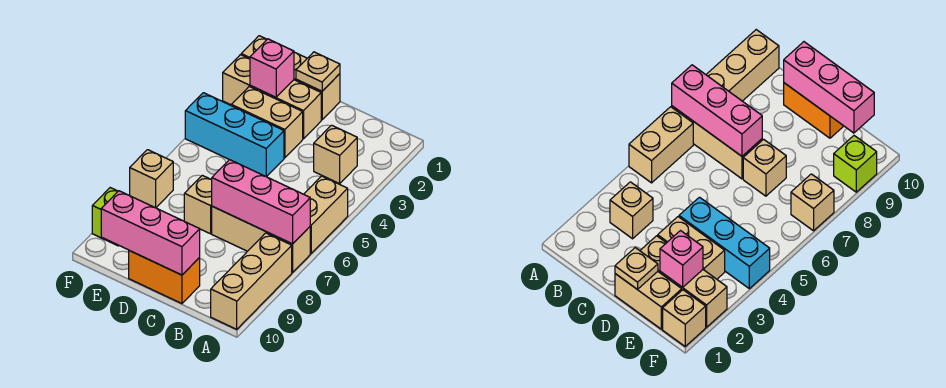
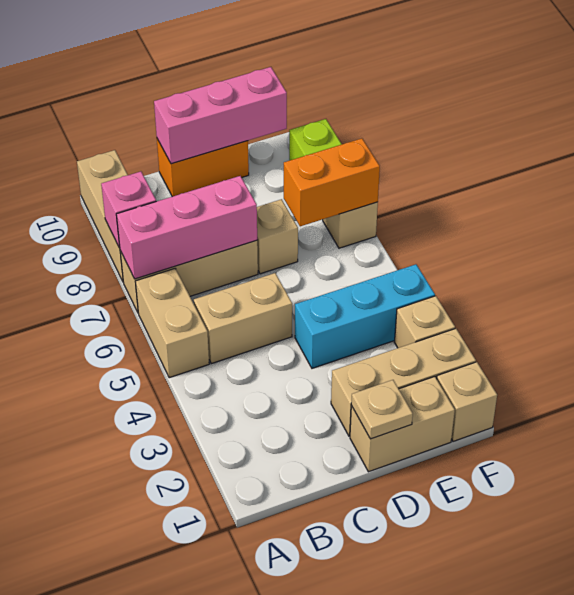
tan 1x1 brick [314,125,357,184] -> tan 1x1 brick moved to [394,296,455,348]
tan 1x2 brick [231,87,303,158] -> tan 1x2 brick moved to [194,273,292,364]
pink 1x1 brick [250,39,294,97] -> pink 1x1 brick moved to [101,171,156,248]
none -> orange 1x2 brick [284,138,380,226]

